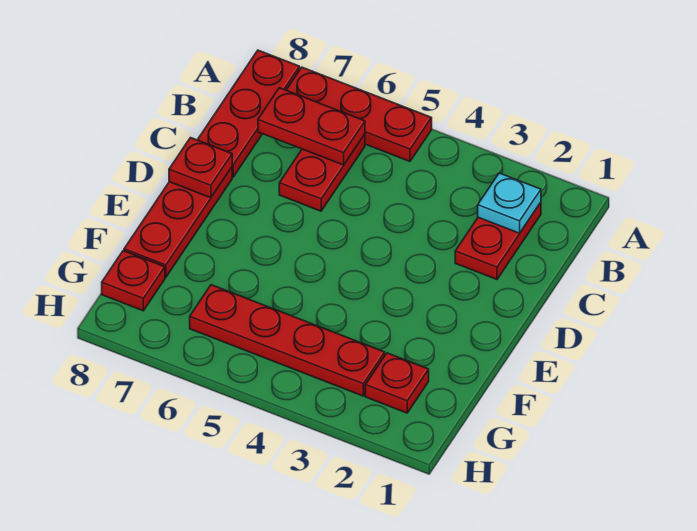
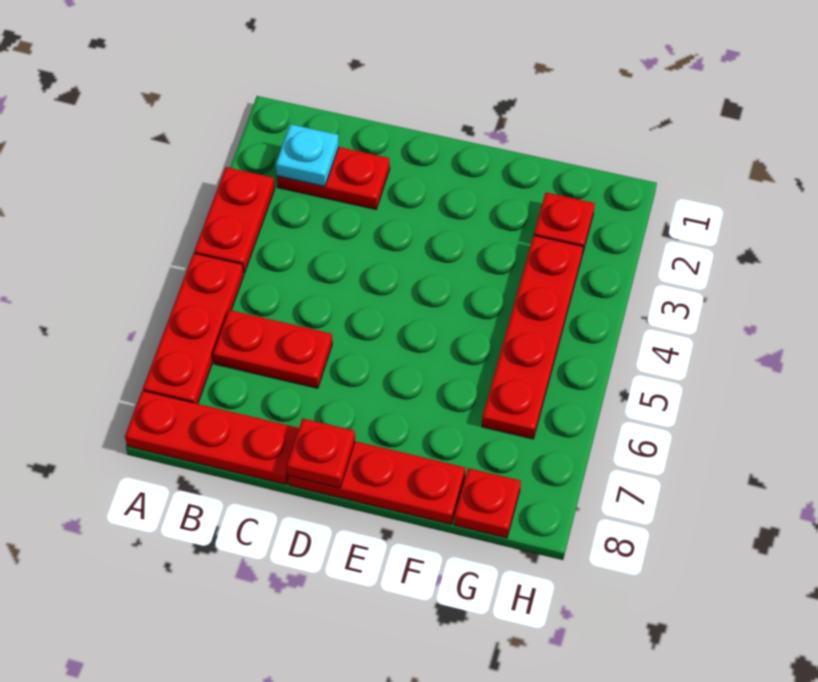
red 1x2 plate [258,88,365,165] -> red 1x2 plate moved to [194,167,275,273]

